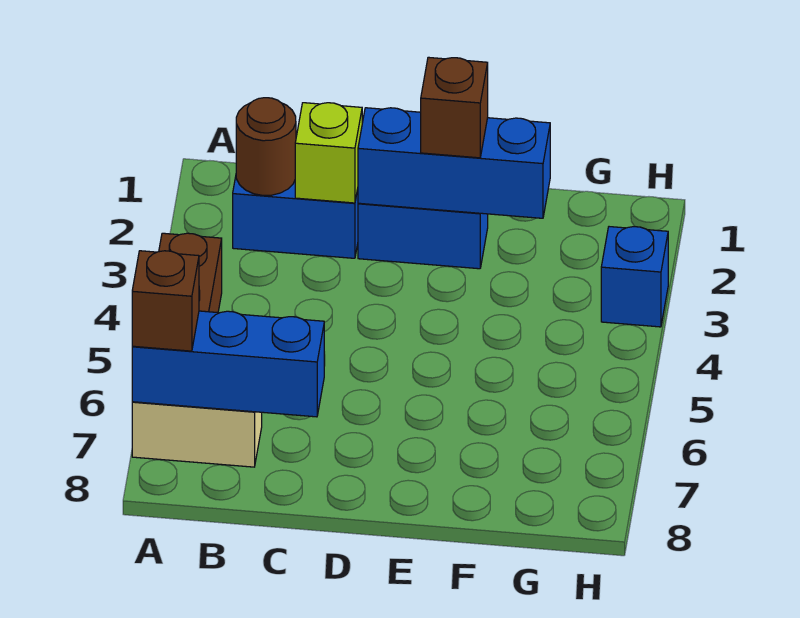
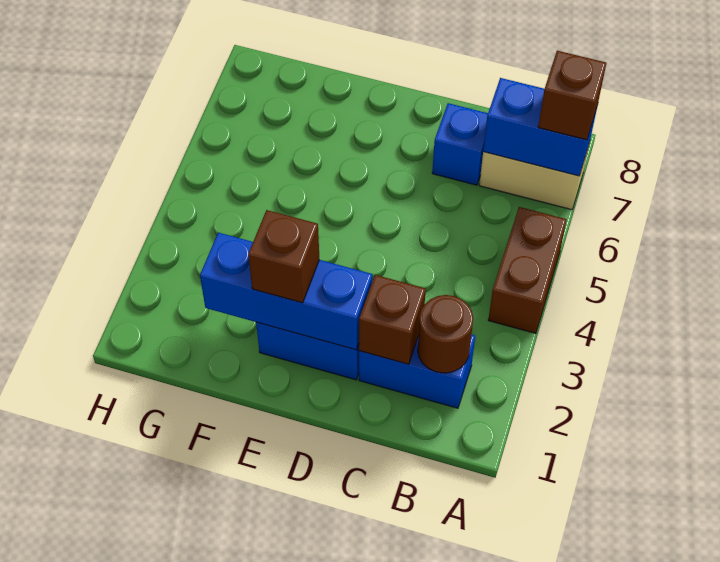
blue 1x3 brick [132,311,324,417] -> blue 1x2 brick [483,78,597,176]
lime 1x1 brick [295,103,362,203] -> brown 1x1 brick [359,275,426,364]
blue 1x1 brick [601,227,668,327] -> blue 1x1 brick moved to [432,103,488,185]

